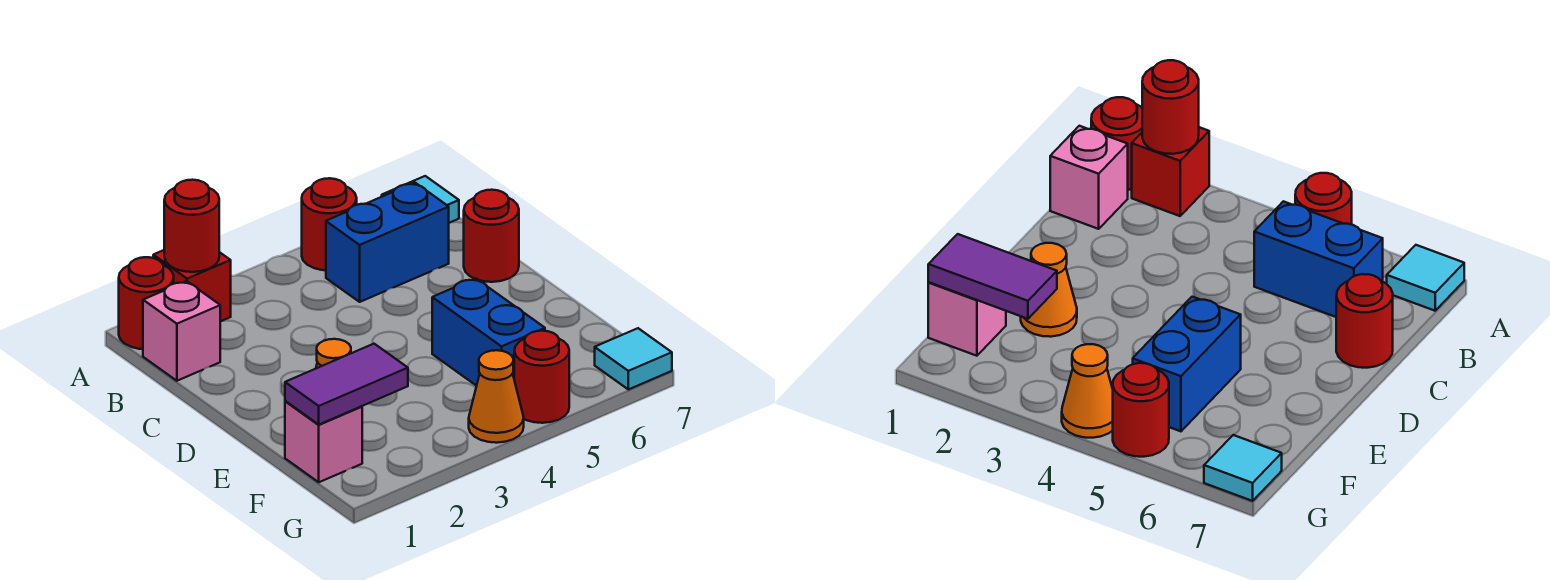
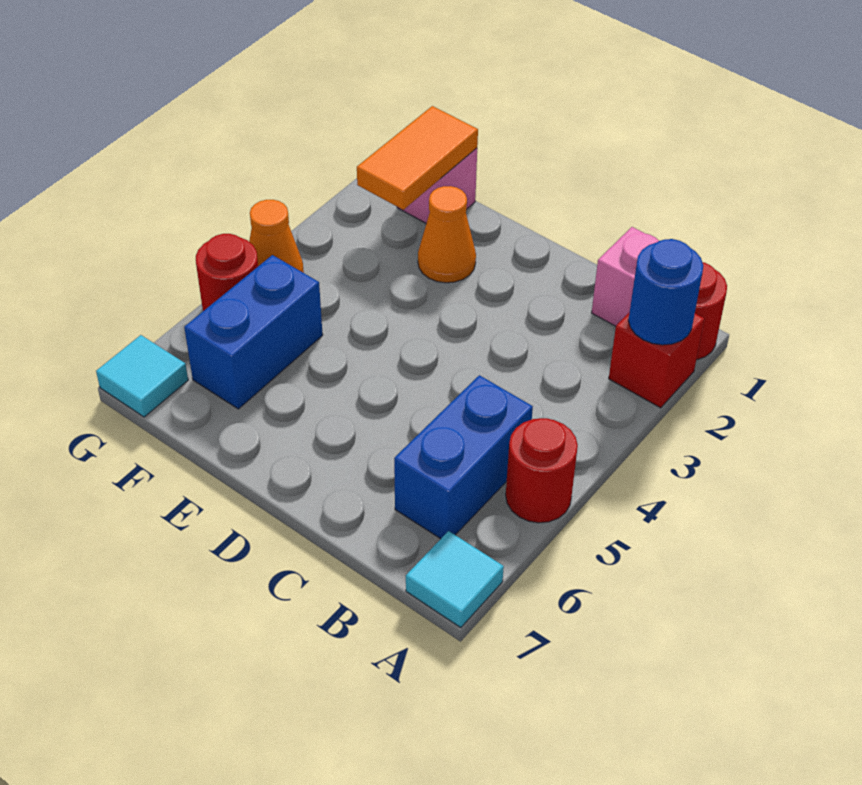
red 1x1 round brick [164,180,219,272] -> blue 1x1 round brick [628,239,703,345]
red 1x1 round brick [464,190,519,282] -> none
blue 1x2 brick [432,278,545,386] -> blue 1x2 brick turned to [184,255,323,409]
purple 1x2 tile [285,344,408,424] -> orange 1x2 tile [357,106,478,210]

